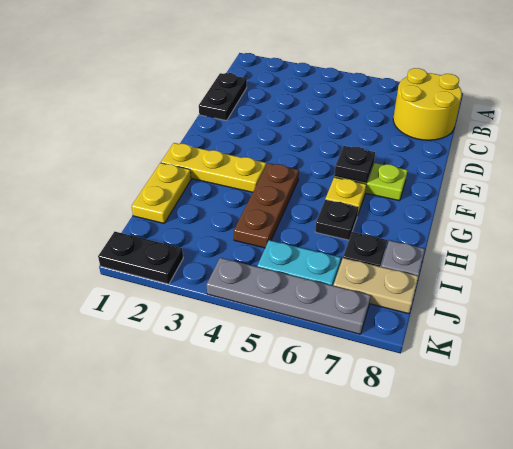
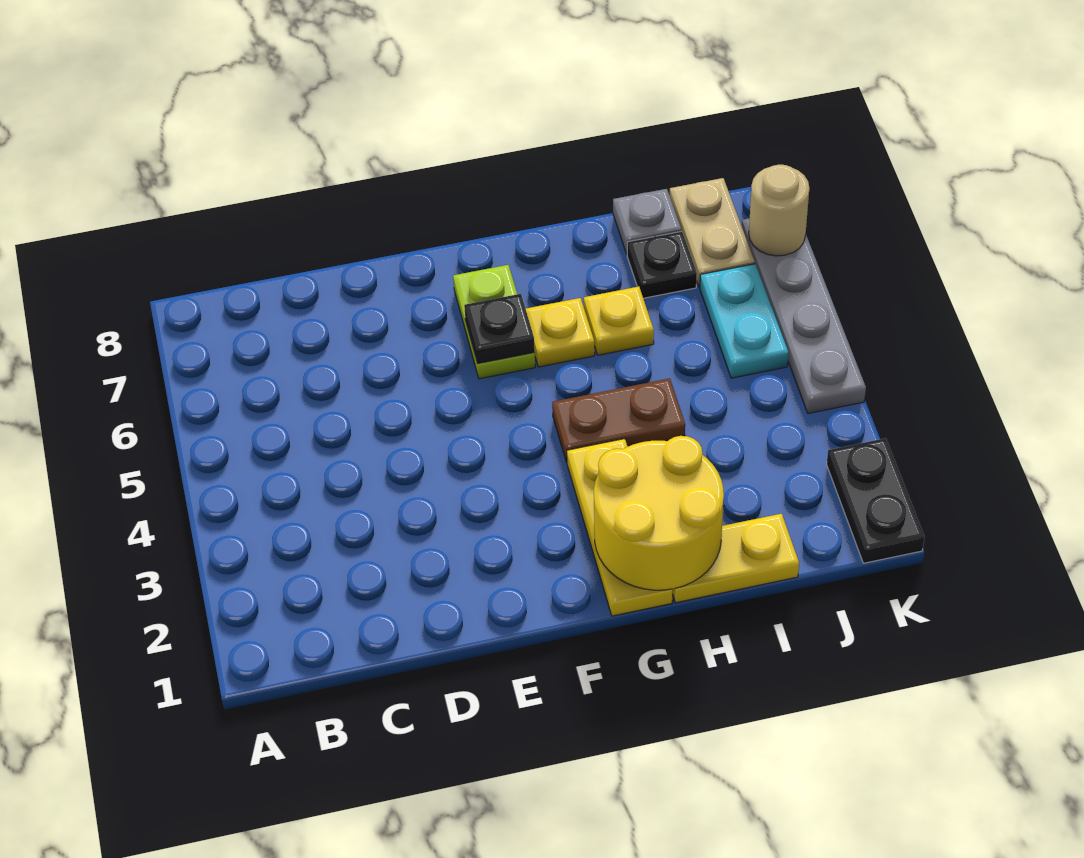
yellow 2x2 round brick [393,68,462,140] -> yellow 2x2 round brick moved to [594,436,724,590]
black 1x2 plate [199,73,247,121] -> none
brown 1x3 plate [234,163,299,248] -> brown 1x2 plate [552,378,685,462]
black 1x1 plate [315,200,359,240] -> yellow 1x1 plate [584,287,654,355]
none -> tan 1x1 round brick [749,165,809,256]

